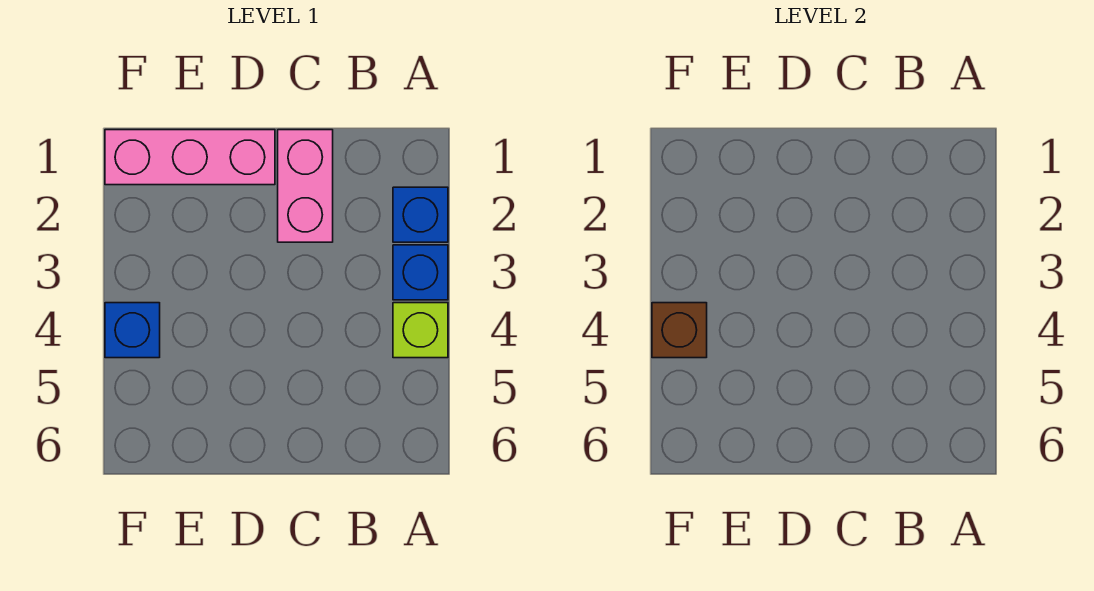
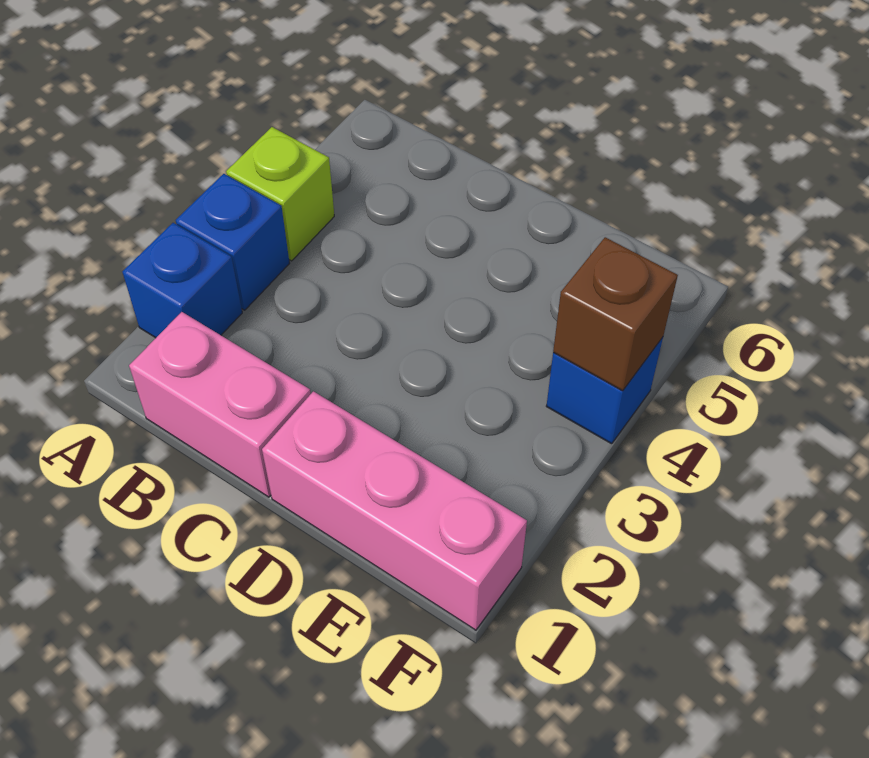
pink 1x2 brick [278,130,333,242] -> pink 1x2 brick turned to [129,312,311,497]

